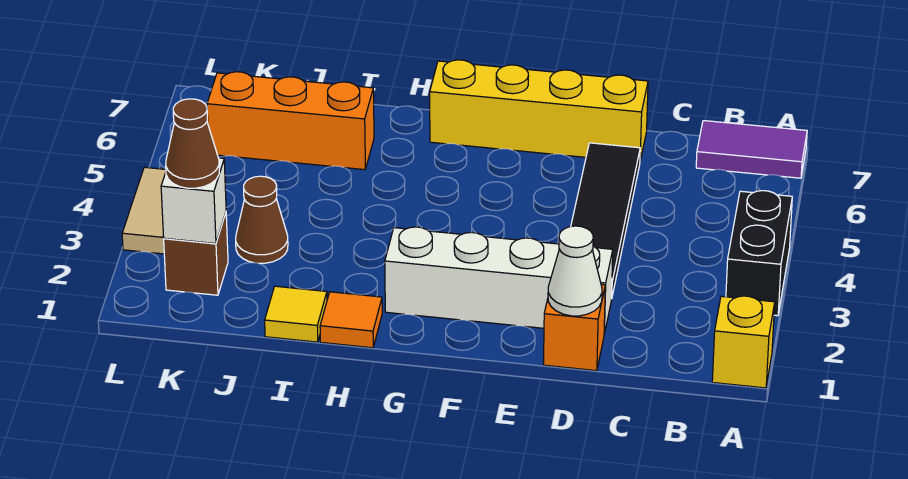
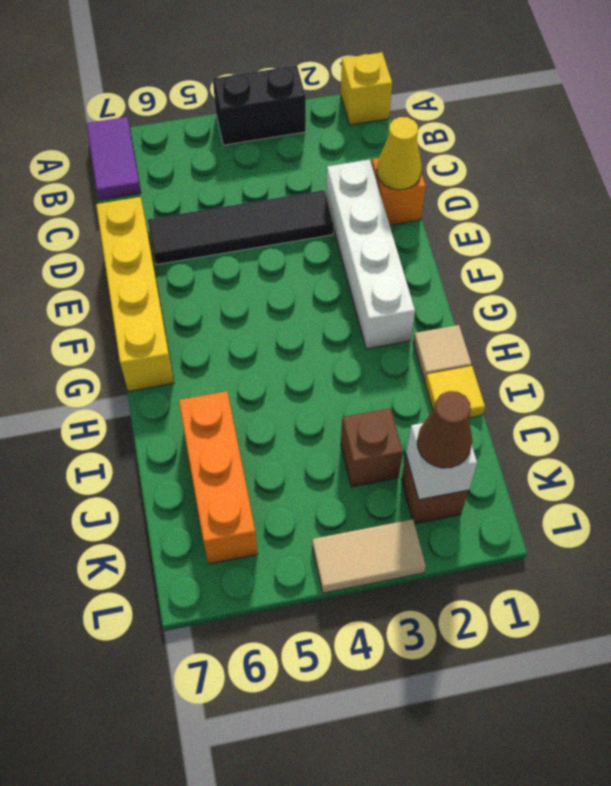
white 1x1 cone [548,226,602,316] -> yellow 1x1 cone [377,117,422,190]
orange 1x1 tile [320,292,382,348] -> tan 1x1 tile [413,325,471,381]
brown 1x1 cone [236,176,288,263] -> brown 1x1 brick [341,408,403,487]

